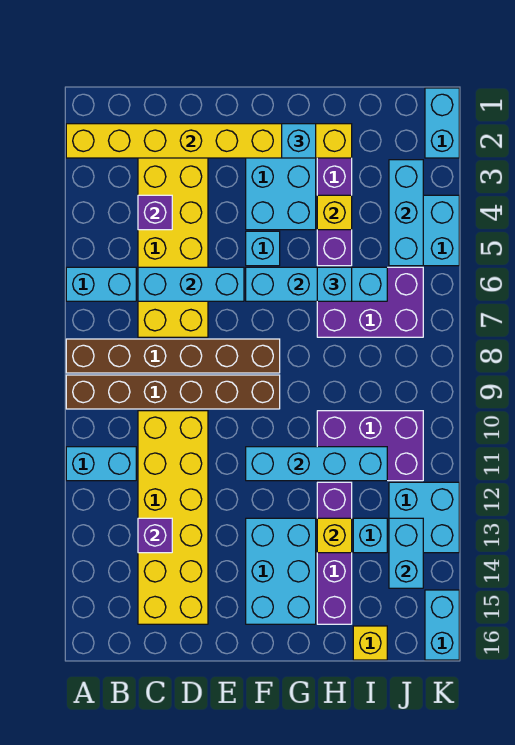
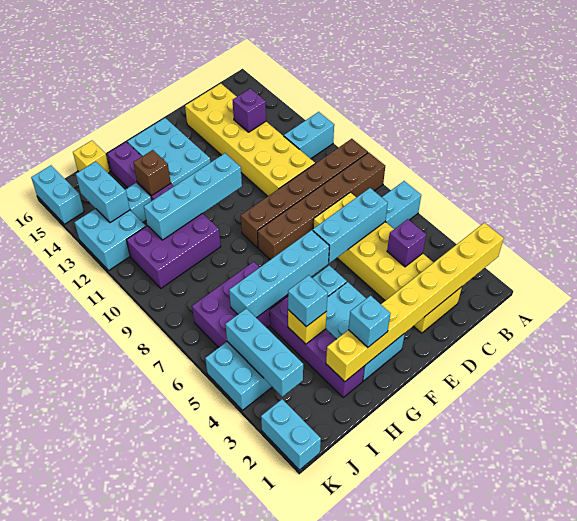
cyan 1x1 brick [317,267,352,301] -> cyan 1x1 brick moved to [288,275,328,327]
yellow 1x1 brick [317,518,352,553] -> brown 1x1 brick [133,150,171,196]

